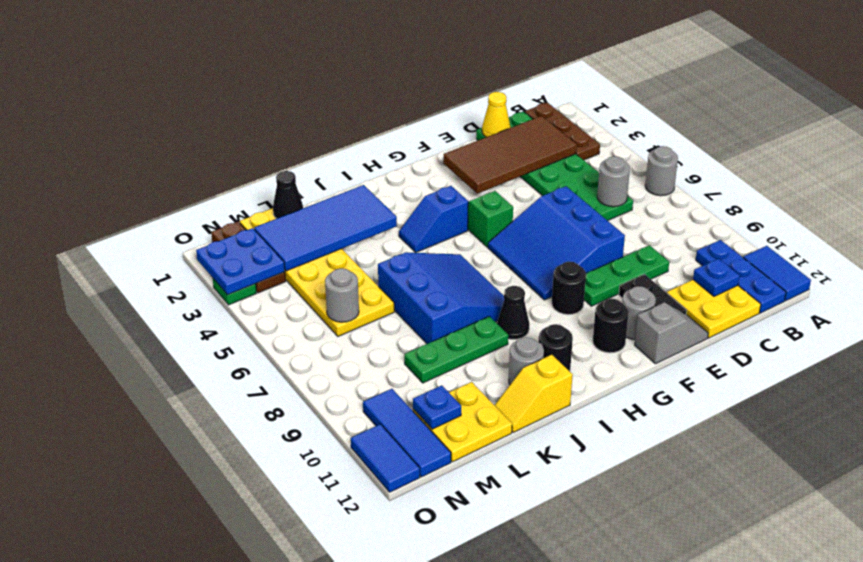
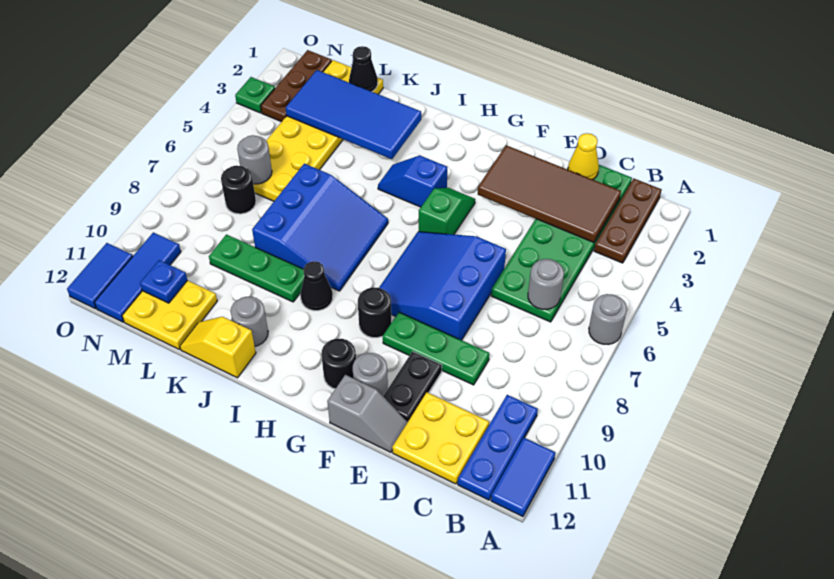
blue 1x1 plate [693,258,740,296] -> none
black 1x1 round brick [539,324,573,371] -> black 1x1 round brick moved to [221,165,256,214]
blue 2x2 plate [196,228,285,295] -> none

